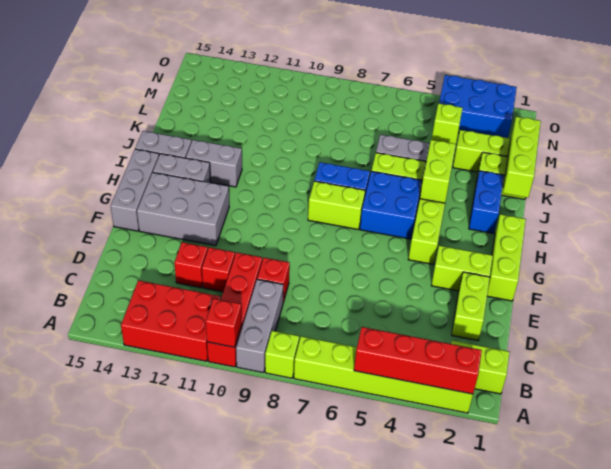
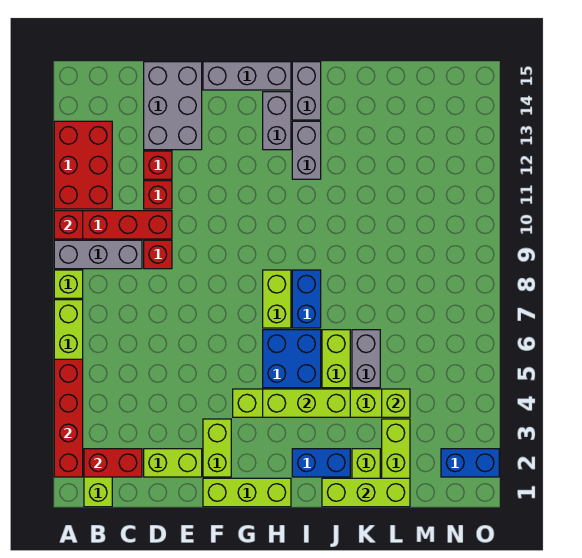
none -> red 1x2 brick [84,449,142,477]
grey 2x3 brick [137,173,229,246] -> grey 2x3 brick moved to [144,62,202,150]
lime 1x2 brick [420,140,456,203] -> lime 1x3 brick [263,389,350,417]
blue 2x3 brick [439,75,517,138] -> blue 1x2 brick [441,449,499,477]

